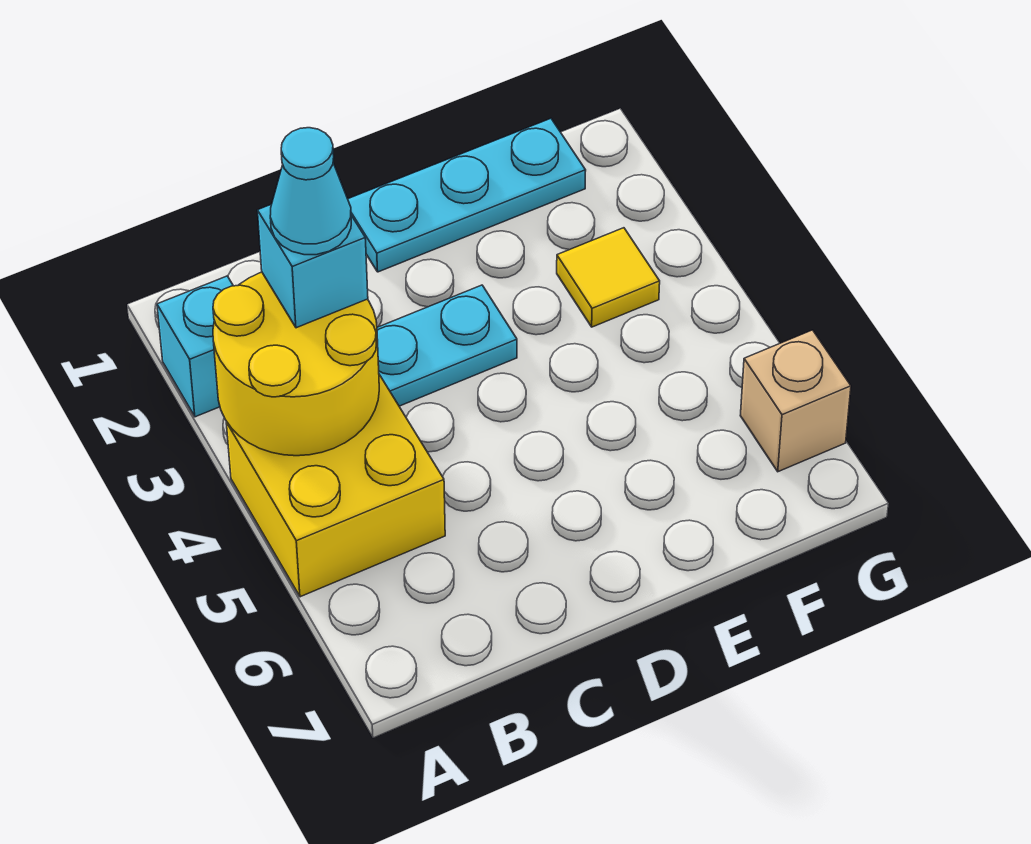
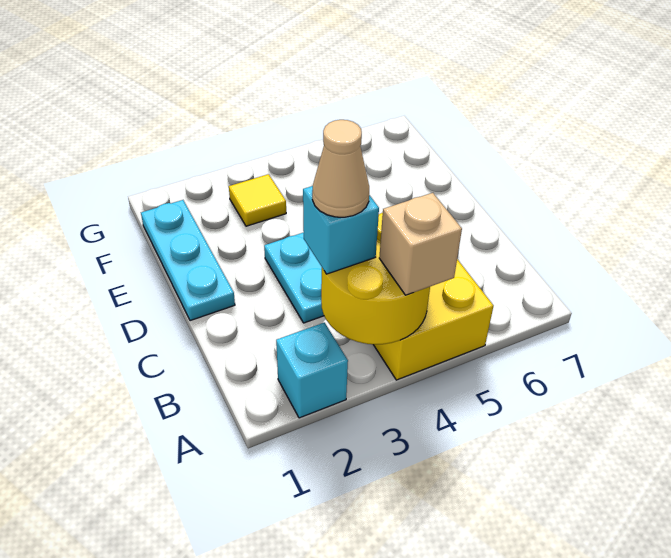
cyan 1x1 cone [270,128,351,255] -> tan 1x1 cone [312,120,369,217]
tan 1x1 brick [740,330,851,472] -> tan 1x1 brick moved to [379,193,462,295]

